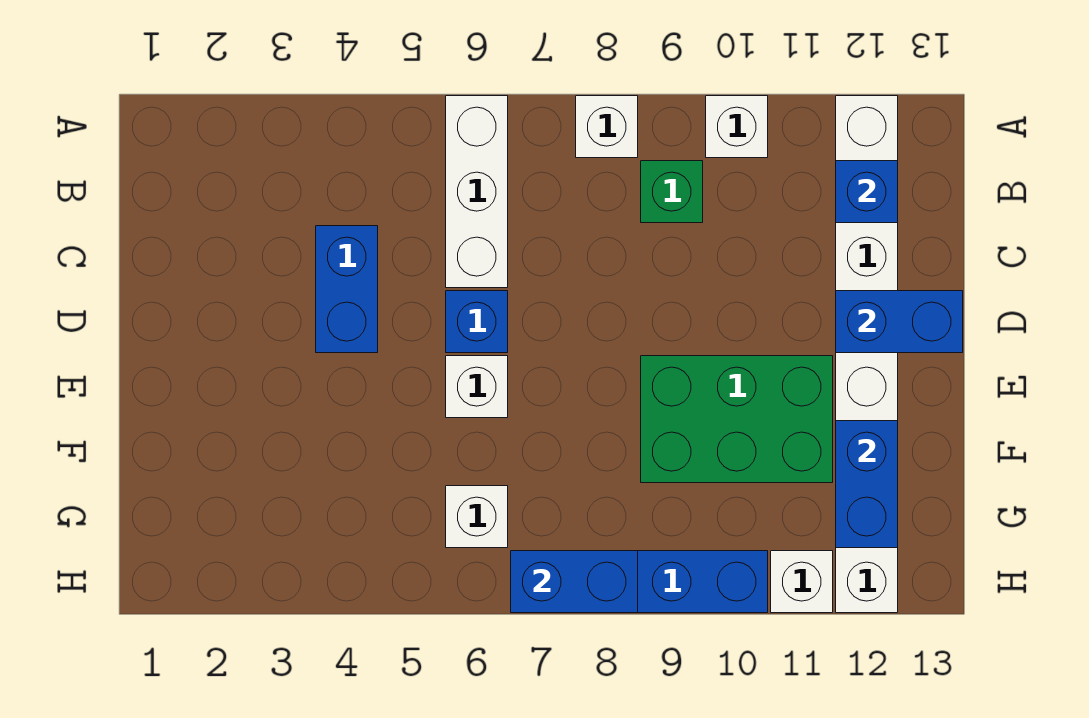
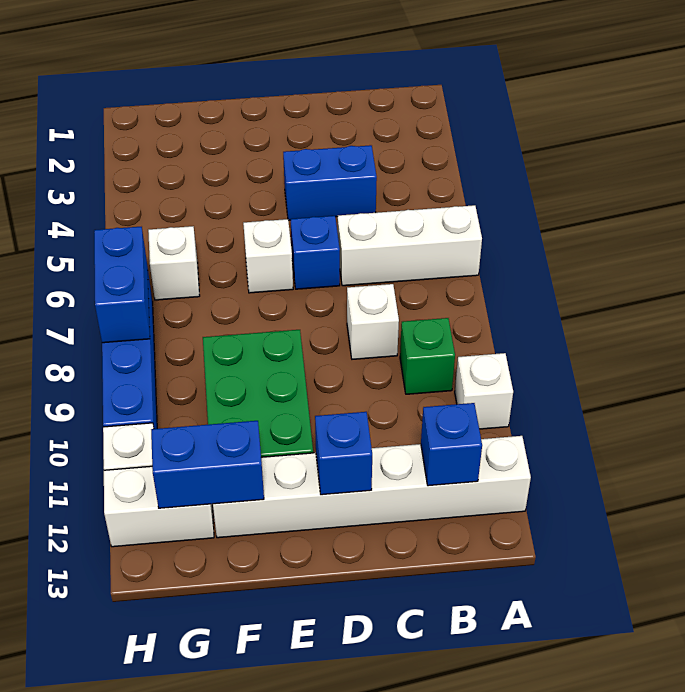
white 1x1 brick [576,96,638,158] -> white 1x1 brick moved to [347,284,399,359]
blue 1x2 brick [836,291,963,353] -> blue 1x1 brick [315,412,372,495]

